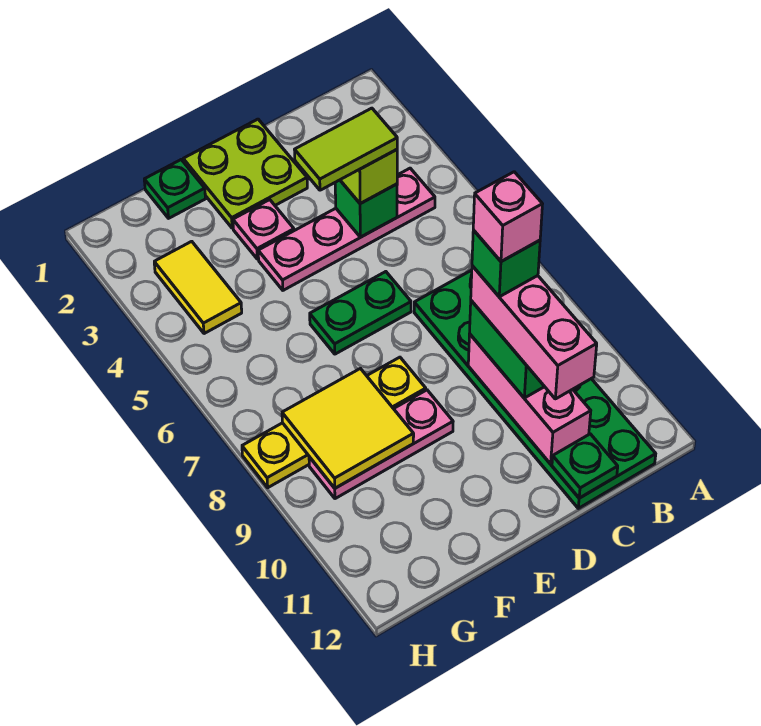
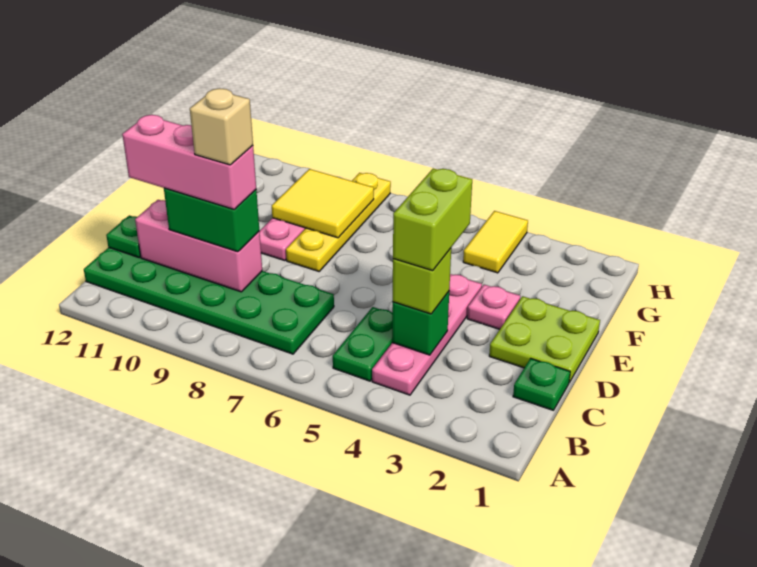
lime 1x2 tile [295,108,397,190] -> lime 1x2 brick [393,169,472,271]
green 1x1 brick [472,230,540,297] -> tan 1x1 brick [190,88,253,165]
pink 1x1 brick [473,172,542,262] -> none
green 1x2 plate [310,272,411,354] -> green 1x2 plate moved to [333,307,392,381]
green 1x1 plate [144,160,205,218] -> green 1x1 plate moved to [513,358,570,410]
yellow 1x2 tile [154,241,242,334] -> yellow 1x2 tile turned to [463,211,528,273]

